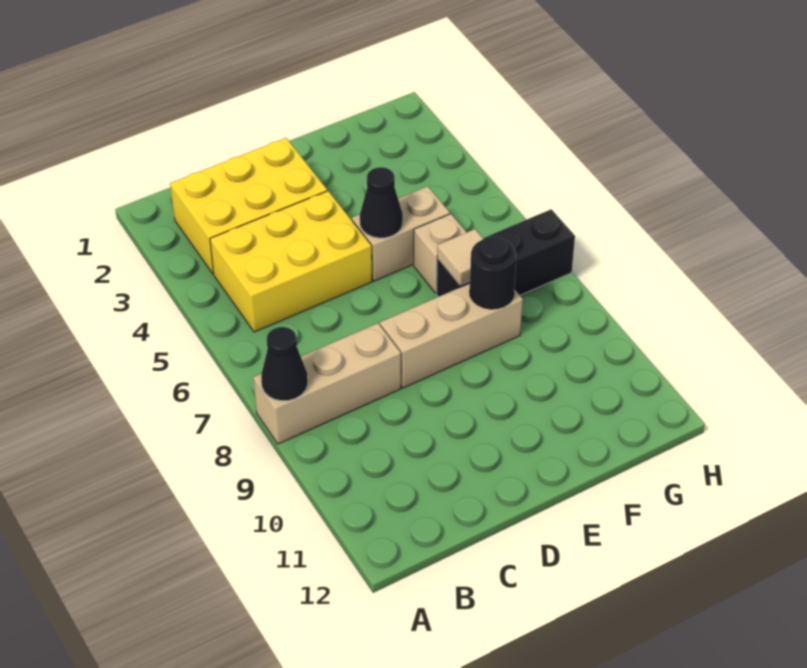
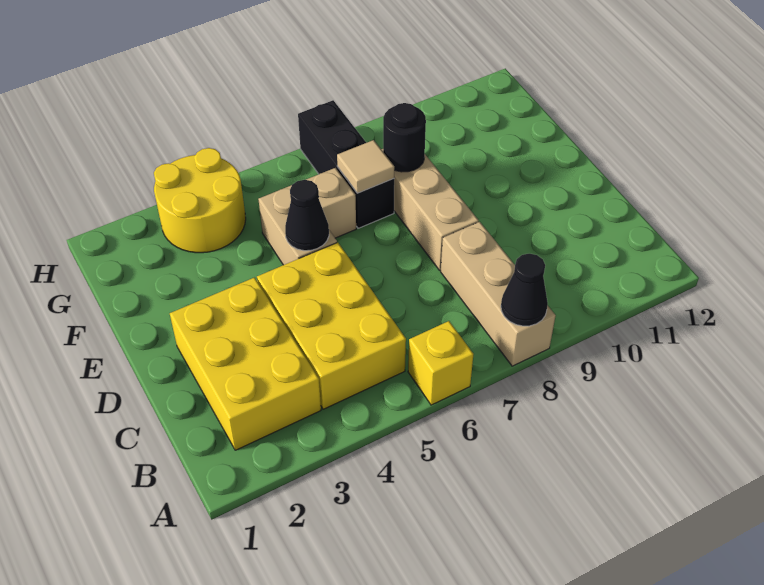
none -> yellow 1x1 brick [408,321,473,405]
none -> yellow 2x2 round brick [154,148,246,253]

